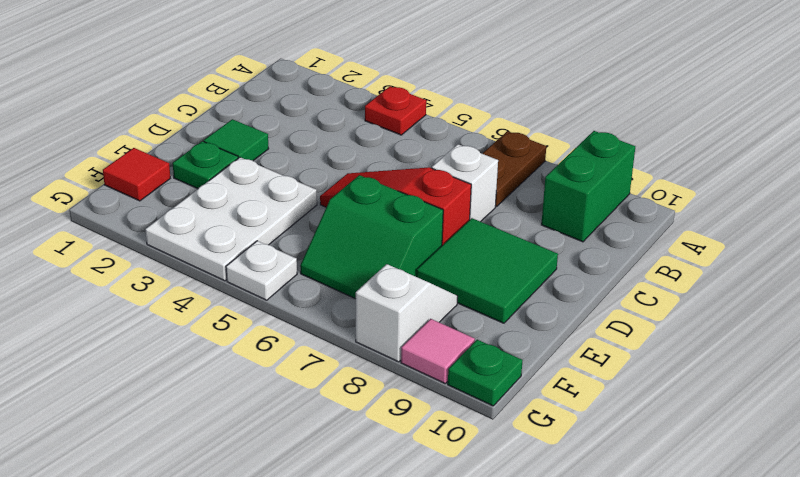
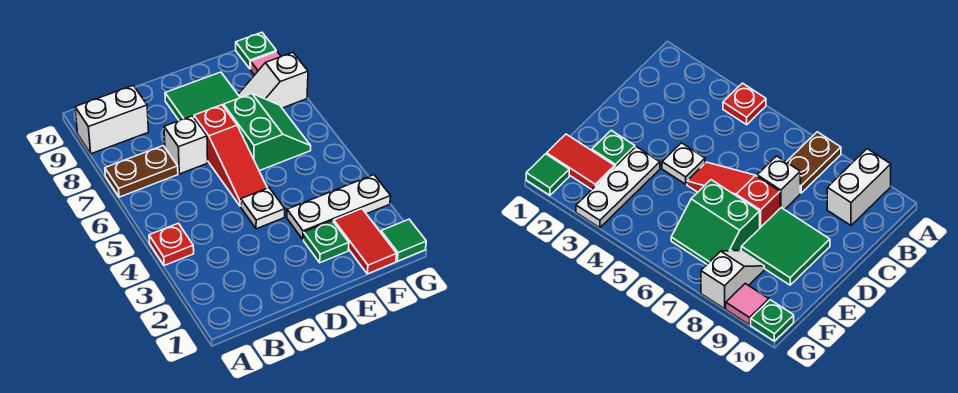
green 1x2 brick [541,131,635,242] -> white 1x2 brick [75,85,149,154]
green 1x1 tile [204,119,269,161] -> green 1x1 tile moved to [381,219,426,261]
white 2x3 plate [145,157,317,281] -> white 1x3 plate [287,175,391,239]
red 1x1 tile [103,148,170,201] -> red 1x2 tile [334,209,397,274]
white 1x1 plate [226,241,297,300] -> white 1x1 plate moved to [241,188,285,229]

